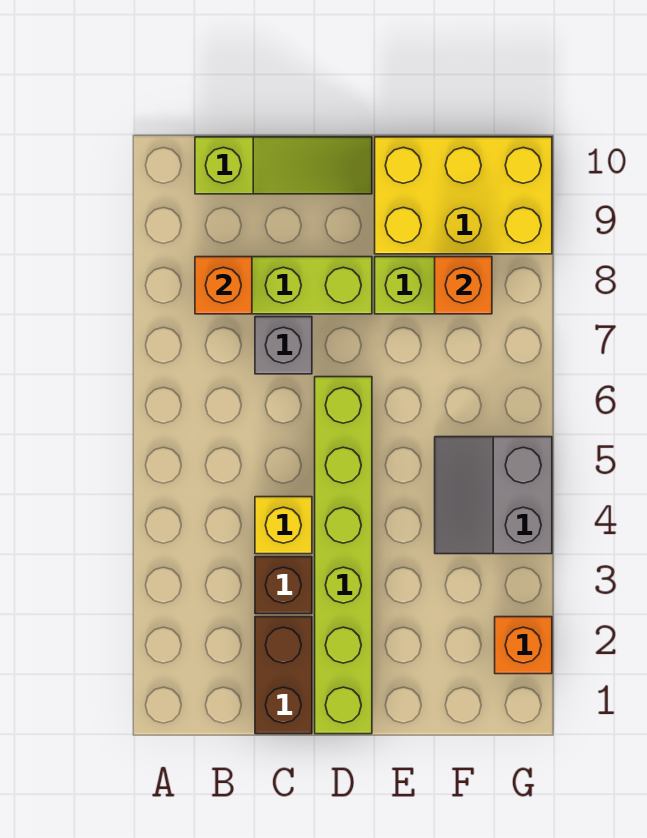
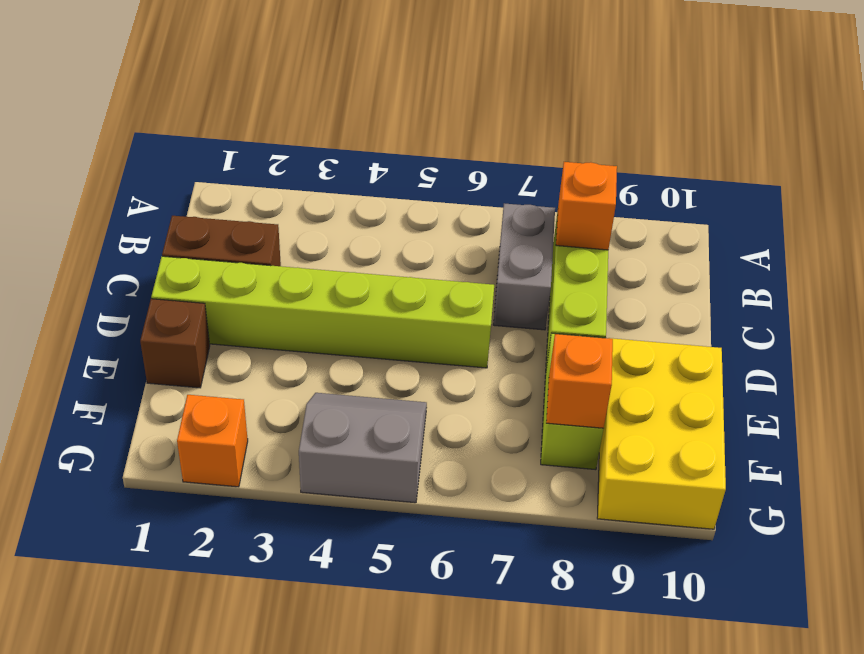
lime 1x3 slope [195,137,372,194] -> none
brown 1x1 brick [255,557,312,614] -> brown 1x1 brick moved to [140,299,210,388]
yellow 1x1 brick [255,497,312,554] -> none
grey 1x1 brick [255,317,312,374] -> grey 1x2 brick [493,203,555,330]

